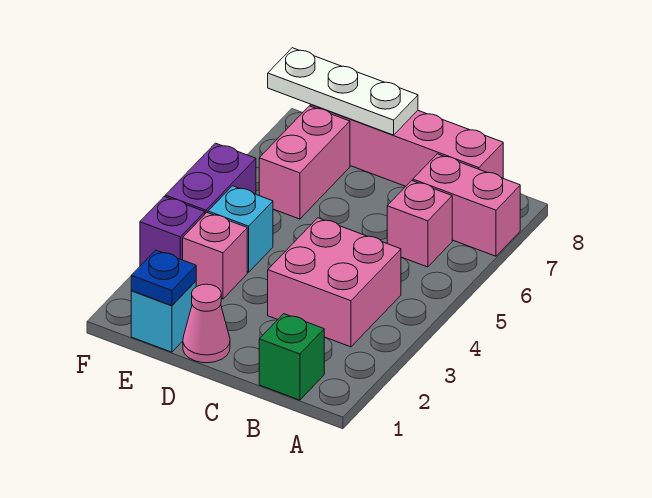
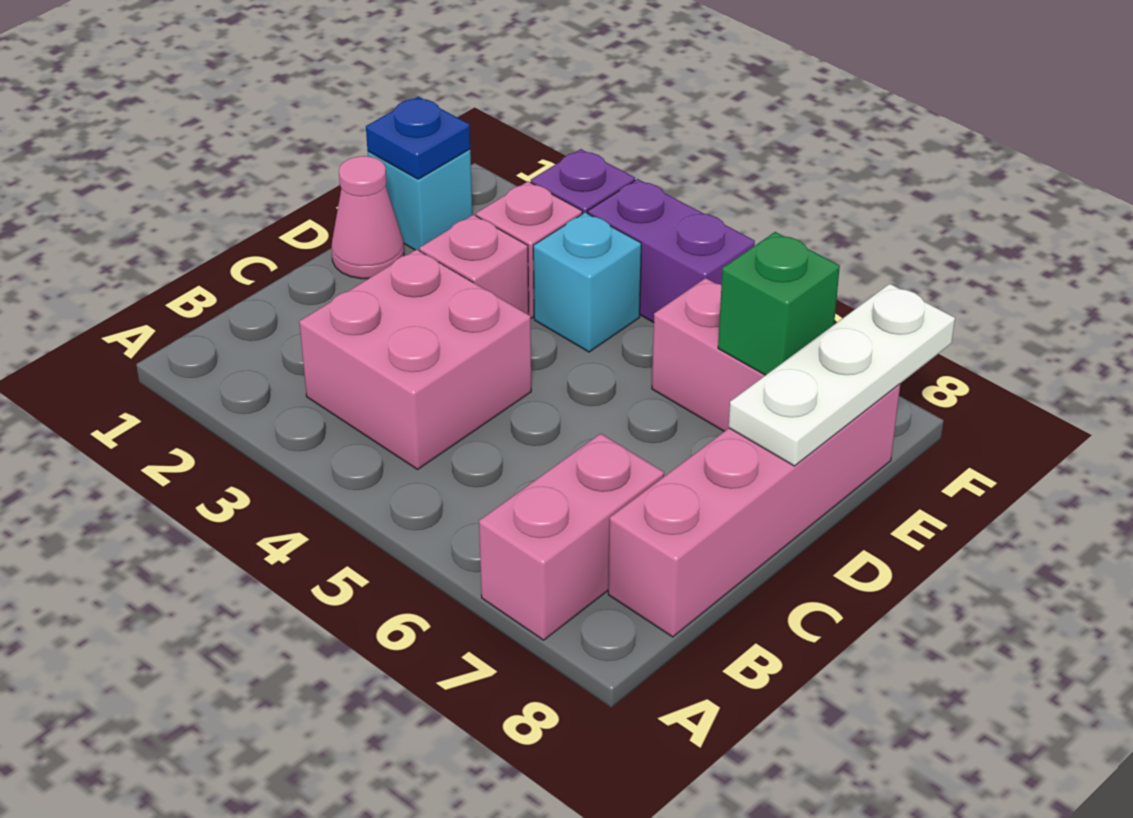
green 1x1 brick [259,314,324,400] -> green 1x1 brick moved to [718,232,840,375]
pink 1x1 brick [387,181,452,267] -> pink 1x1 brick moved to [419,215,529,315]

